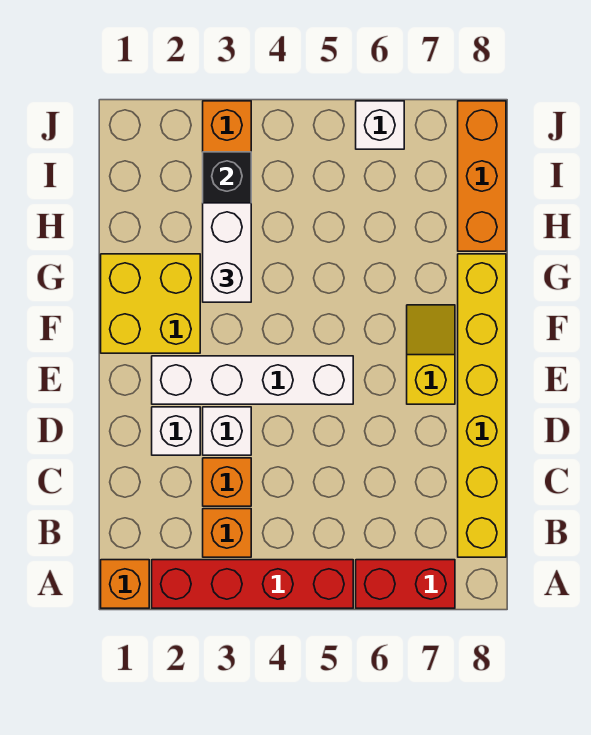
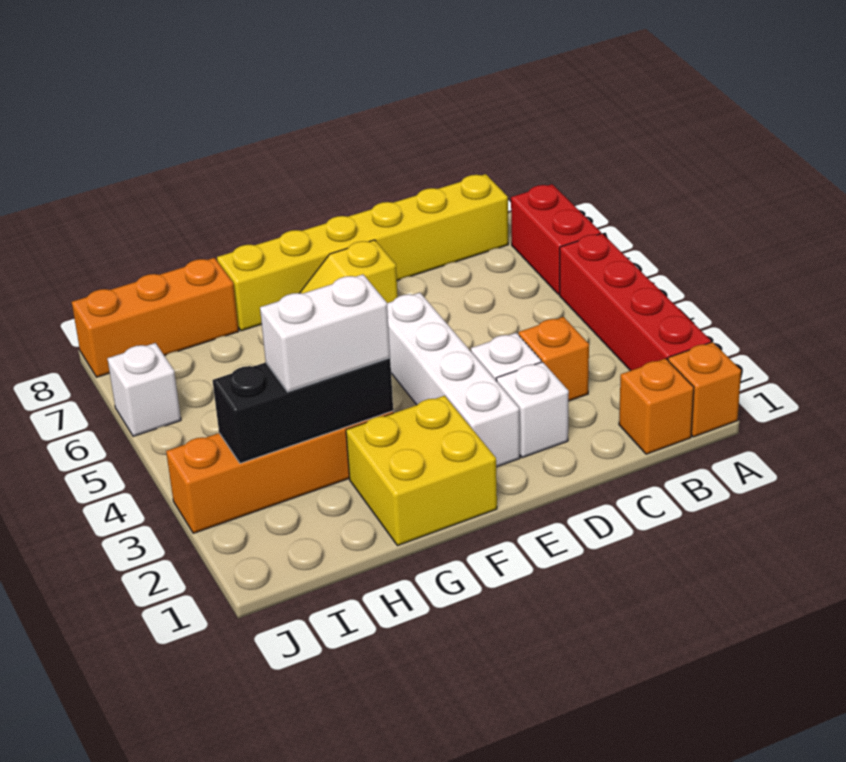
orange 1x1 brick [203,509,251,557] -> orange 1x1 brick moved to [619,358,694,454]

